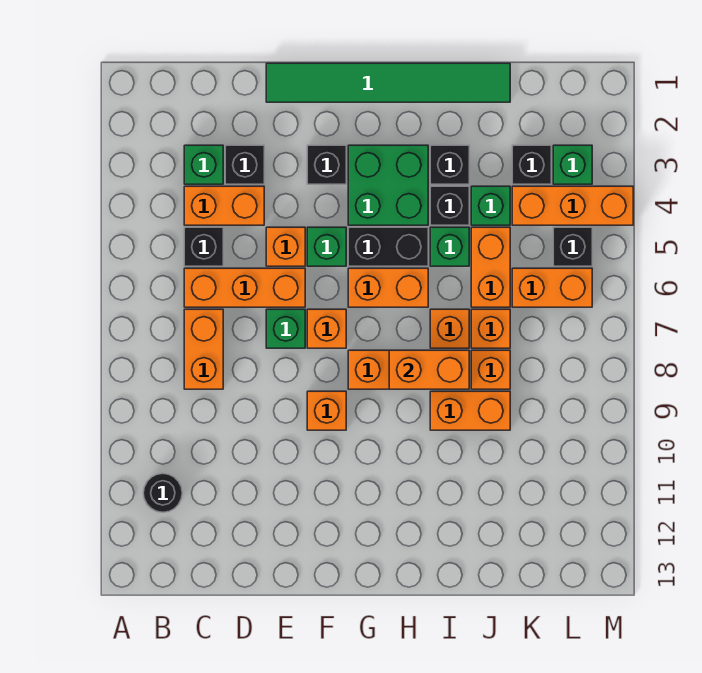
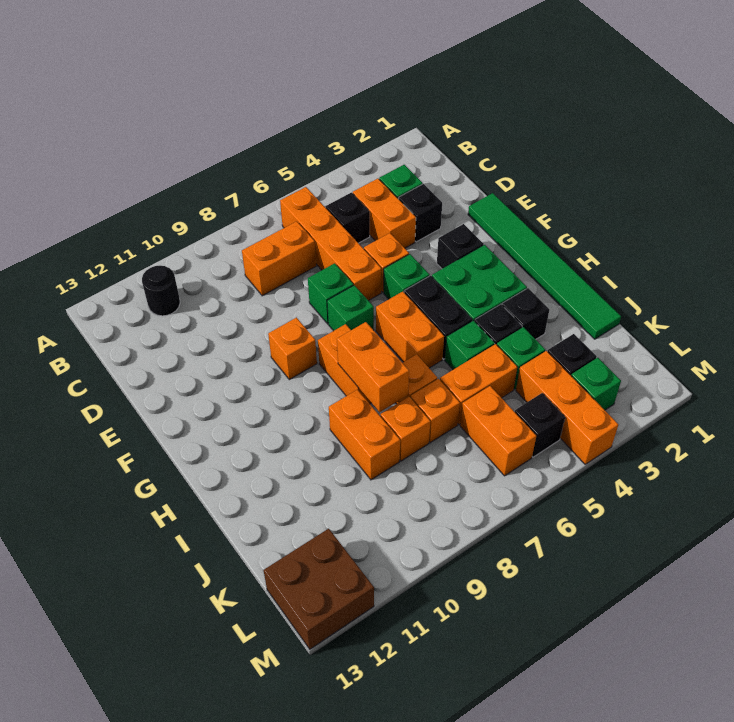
orange 1x3 brick [184,268,305,307] -> orange 1x4 brick [280,187,381,301]
orange 1x1 brick [307,309,346,348] -> green 1x1 brick [327,285,374,331]
none -> brown 2x2 brick [264,528,374,649]

